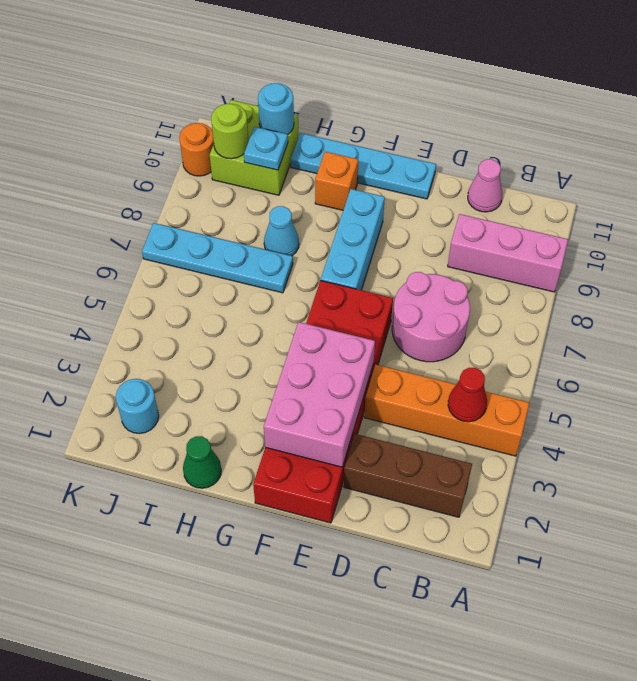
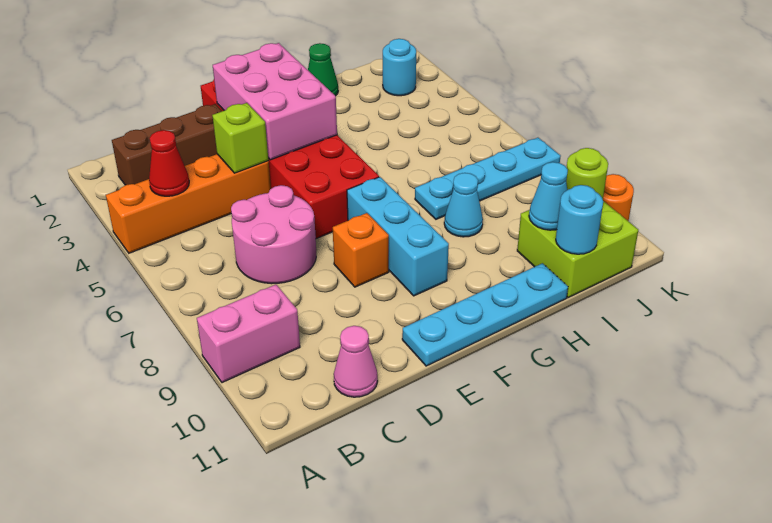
pink 1x3 brick [448,214,568,292] -> pink 1x2 brick [197,285,300,383]
none -> lime 1x1 brick [212,103,268,173]
orange 1x1 brick [315,152,358,210] -> orange 1x1 brick moved to [333,213,389,287]
cyan 1x1 plate [244,127,288,170] -> cyan 1x1 cone [529,162,568,230]

